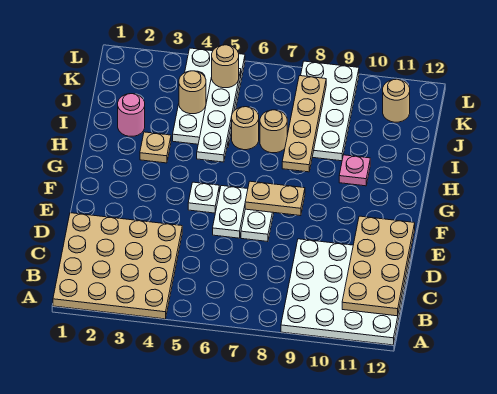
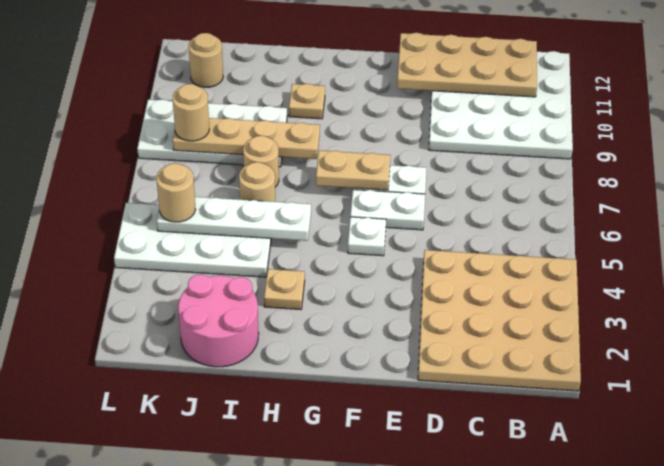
tan 1x2 plate [245,181,305,216] -> tan 1x2 plate turned to [316,151,390,190]
pink 1x1 plate [339,155,370,186] -> tan 1x1 plate [289,84,325,119]
pink 1x1 round brick [118,94,145,136] -> pink 2x2 round brick [178,274,259,367]
tan 1x1 round brick [179,71,206,114] -> tan 1x1 round brick moved to [173,84,209,141]

